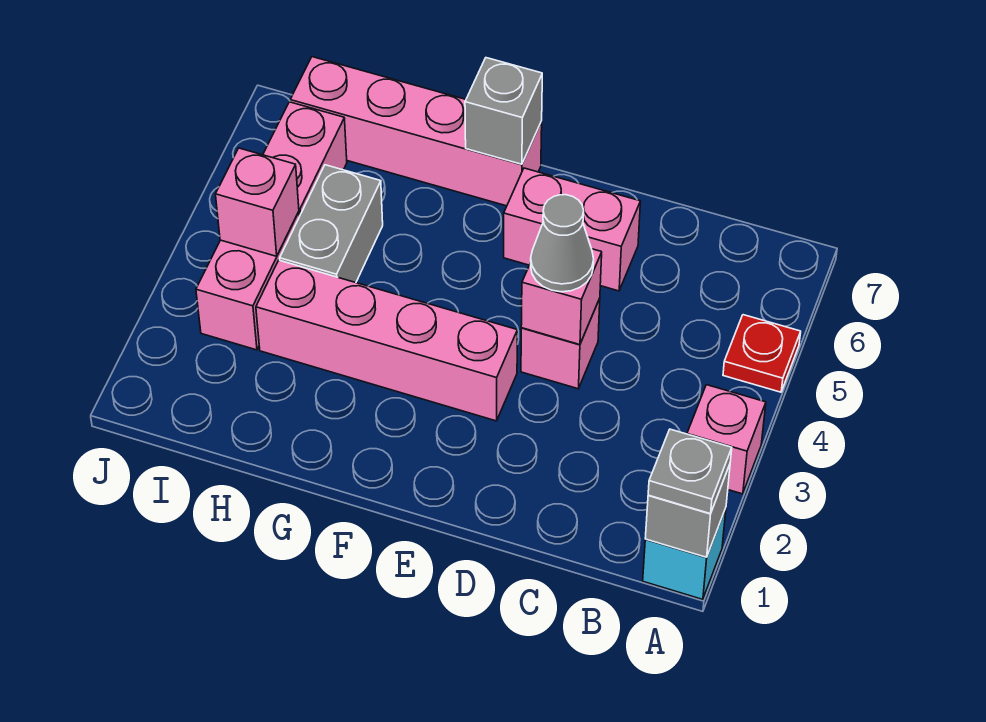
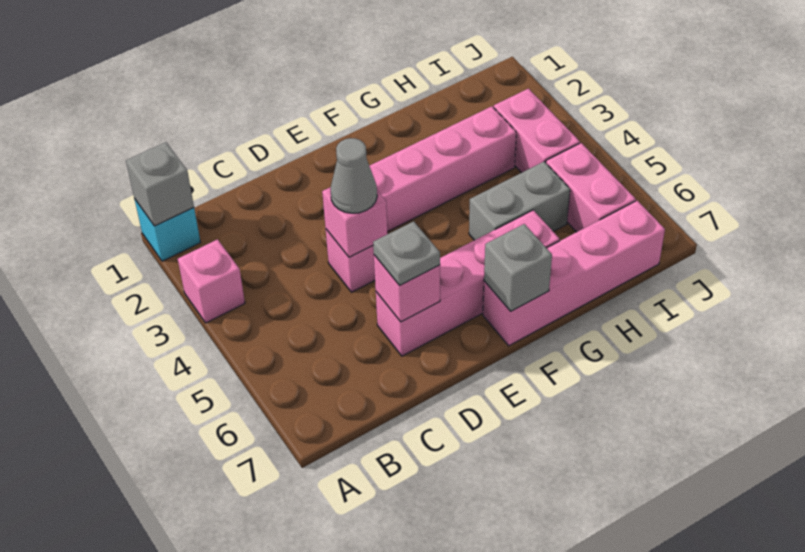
grey 1x1 plate [648,429,732,514] -> grey 1x1 plate moved to [373,221,440,285]
red 1x1 plate [723,315,801,392] -> none
pink 1x2 brick [504,168,640,291] -> pink 1x4 brick [376,210,560,356]
grey 1x2 brick [280,165,383,283] -> grey 1x2 brick turned to [469,162,570,240]
pink 1x1 brick [216,148,299,256] -> pink 1x1 brick moved to [374,255,440,322]

